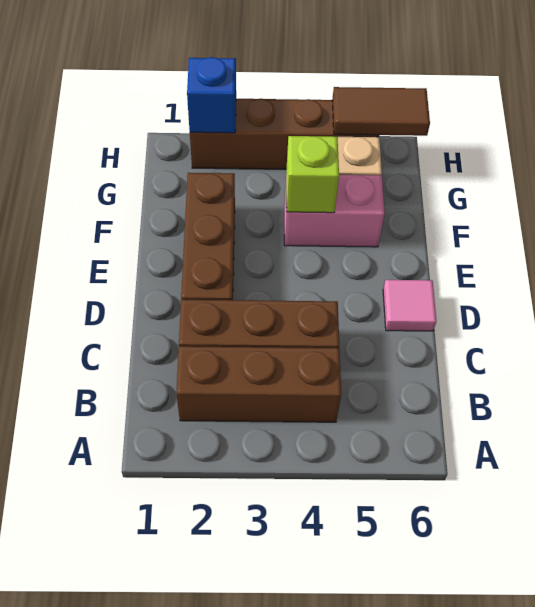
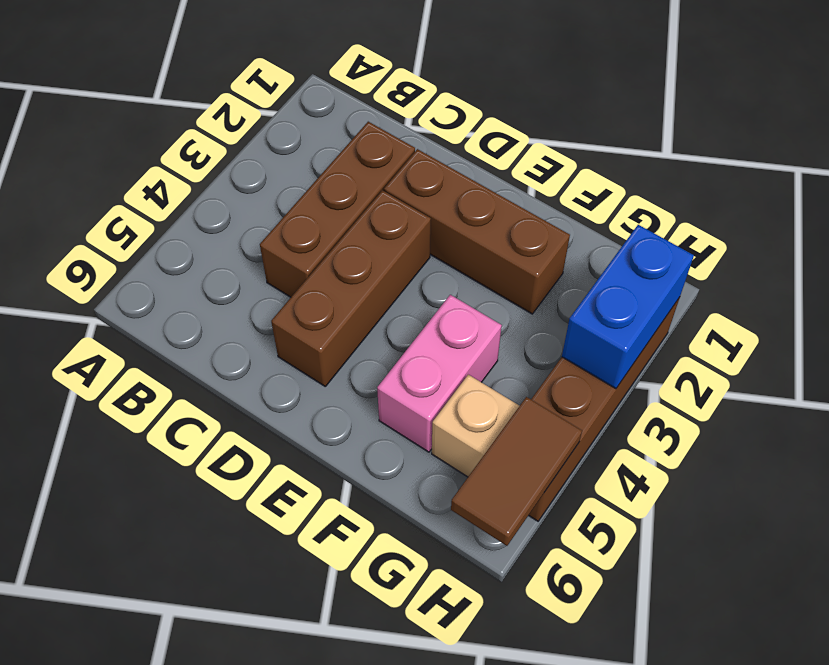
brown 1x3 brick [176,346,341,422] -> brown 1x3 brick moved to [271,190,431,386]
pink 1x1 tile [383,280,436,331] -> none
lime 1x1 brick [286,136,339,213] -> none
blue 1x1 brick [187,57,236,133] -> blue 1x2 brick [562,225,694,389]

